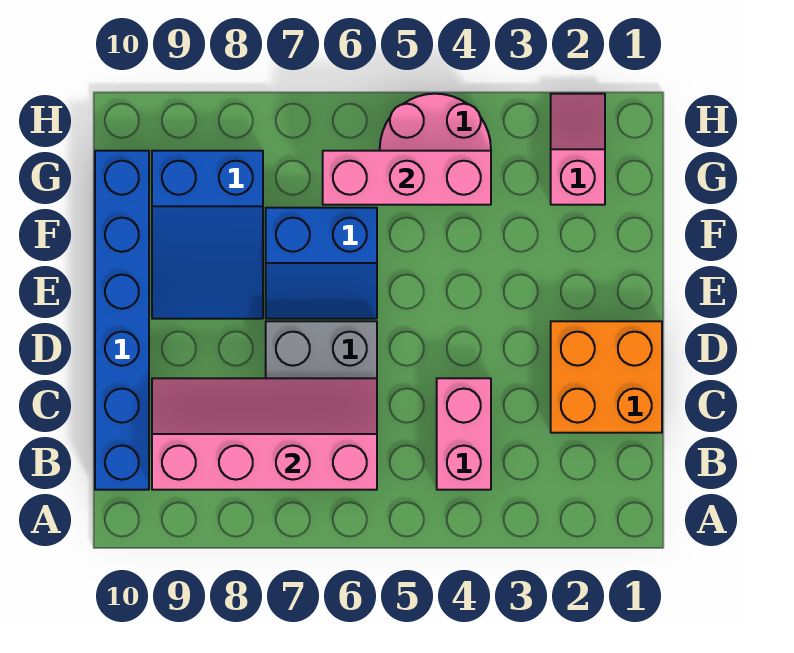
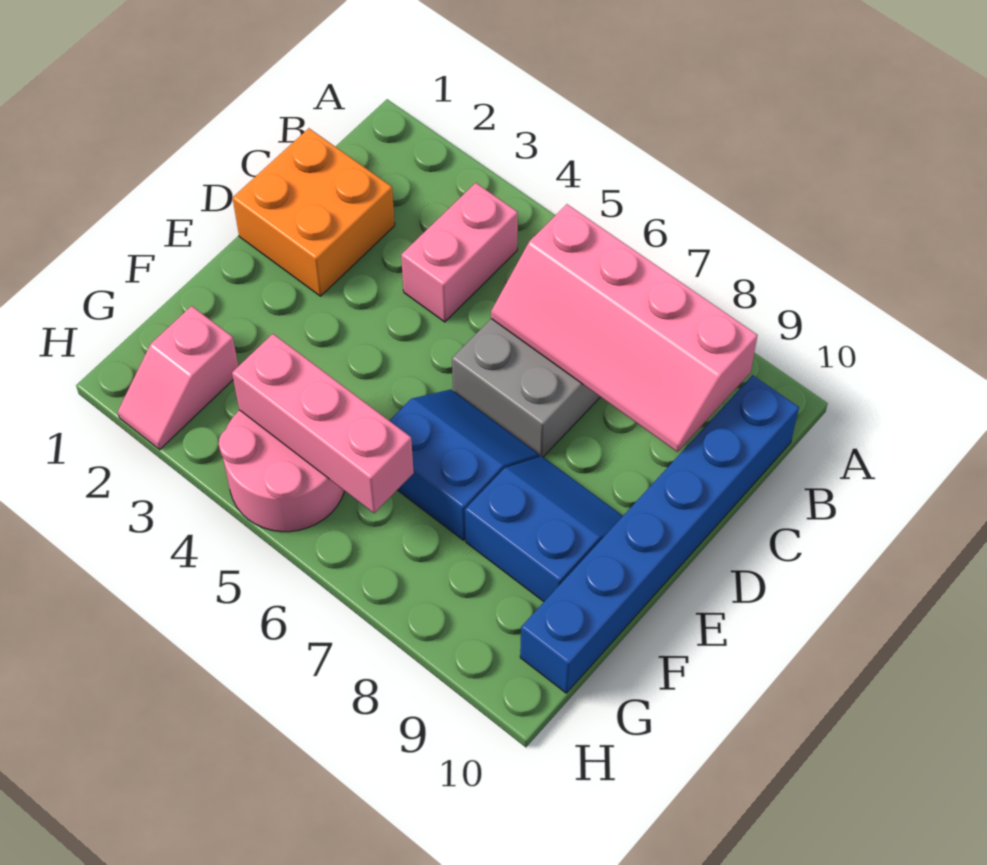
blue 2x3 slope [152,151,263,319] -> blue 2x2 slope [465,456,623,602]

